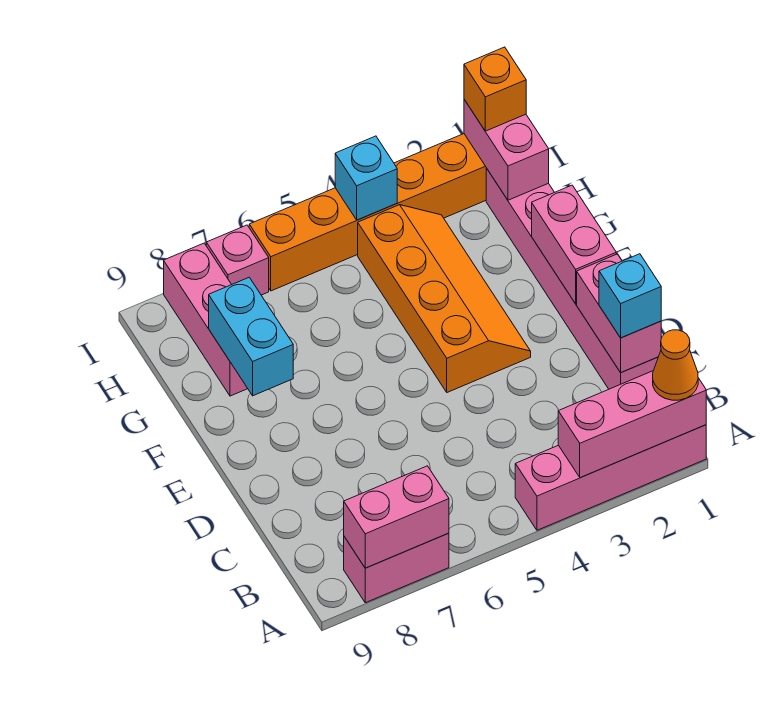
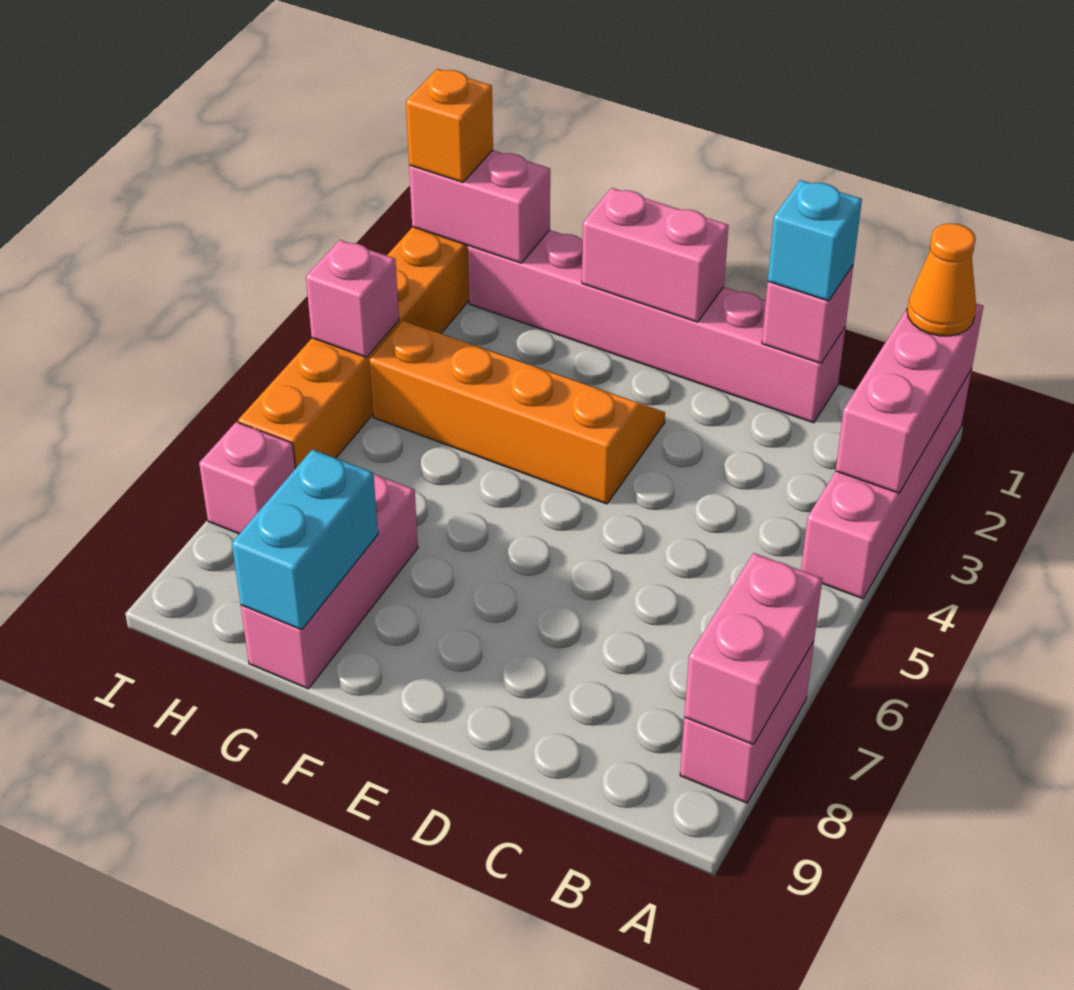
pink 1x2 brick [577,254,661,372] -> pink 1x1 brick [762,266,853,363]
cyan 1x2 brick [209,277,293,396] -> cyan 1x2 brick turned to [232,449,378,630]
pink 1x3 brick [164,243,248,396] -> pink 1x3 brick turned to [241,474,418,689]
cyan 1x1 brick [335,136,397,220] -> pink 1x1 brick [306,240,399,357]

